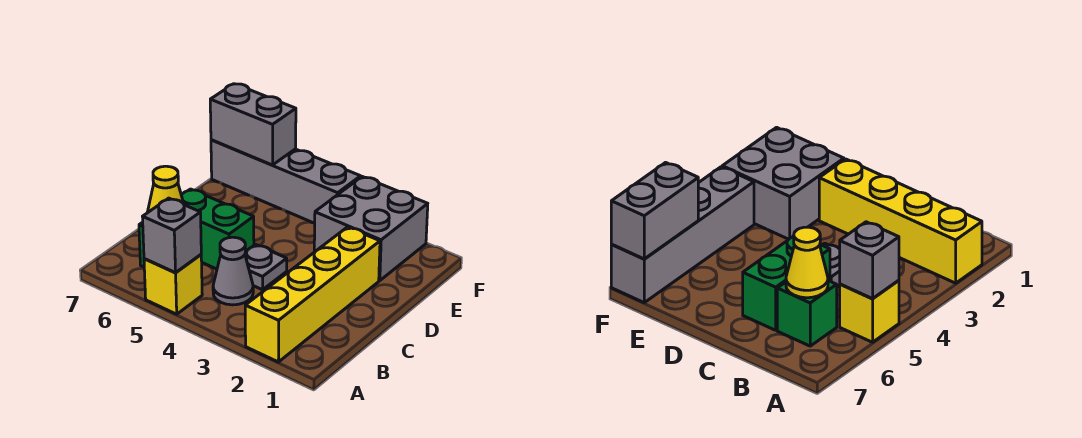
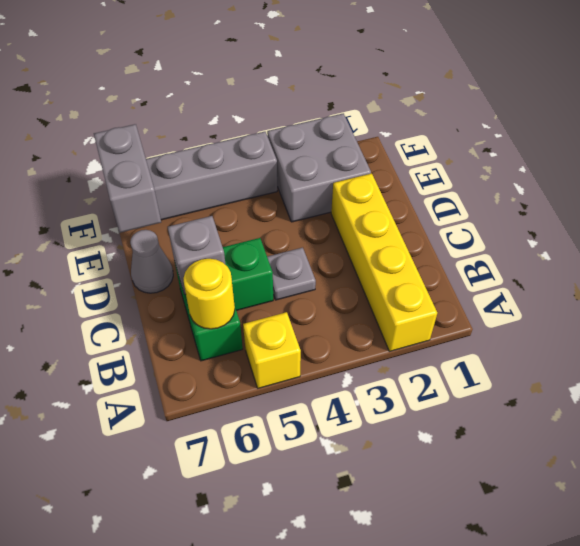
grey 1x1 brick [143,198,201,273] -> grey 1x1 brick moved to [168,216,226,295]
grey 1x1 cone [213,237,253,305] -> grey 1x1 cone moved to [130,230,173,293]
yellow 1x1 cone [147,166,184,213] -> yellow 1x1 round brick [183,259,235,329]
grey 1x2 brick [210,84,296,165] -> grey 1x2 brick turned to [94,124,161,233]

